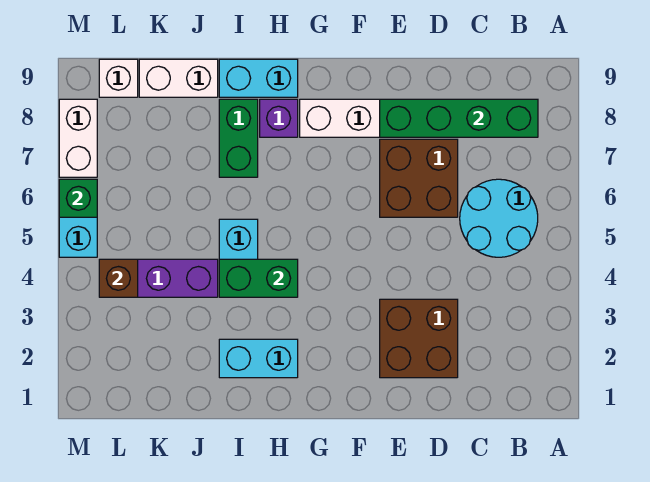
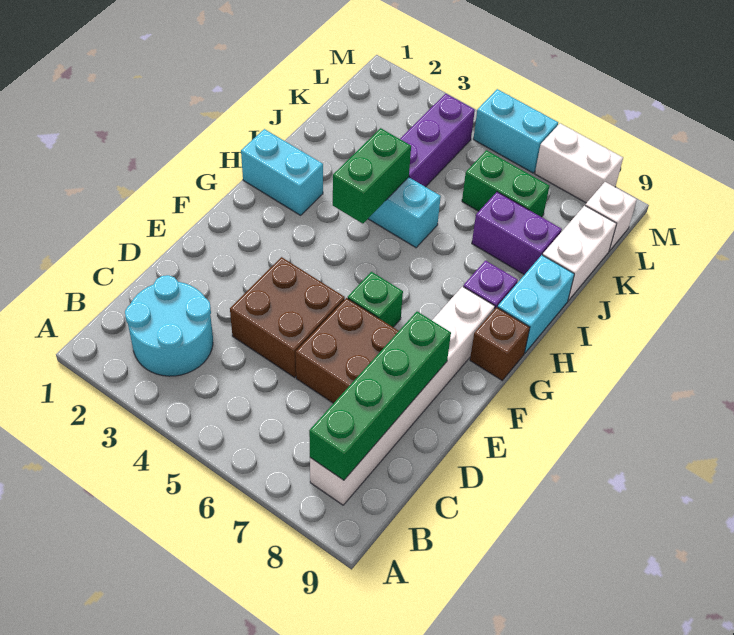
cyan 2x2 round brick [460,179,538,257] -> cyan 2x2 round brick moved to [125,275,213,376]
brown 2x2 brick [380,299,458,378] -> brown 2x2 brick moved to [230,257,345,377]
cyan 1x2 brick [219,339,298,378] -> cyan 1x2 brick turned to [241,129,323,215]
green 1x2 brick [219,99,258,177] -> green 1x2 brick moved to [462,150,549,217]
none -> purple 1x2 brick [472,192,562,275]
brown 1x1 brick [99,259,138,297] -> brown 1x1 brick moved to [470,307,530,380]
green 1x1 brick [59,179,97,217] -> green 1x1 brick moved to [348,272,403,327]

